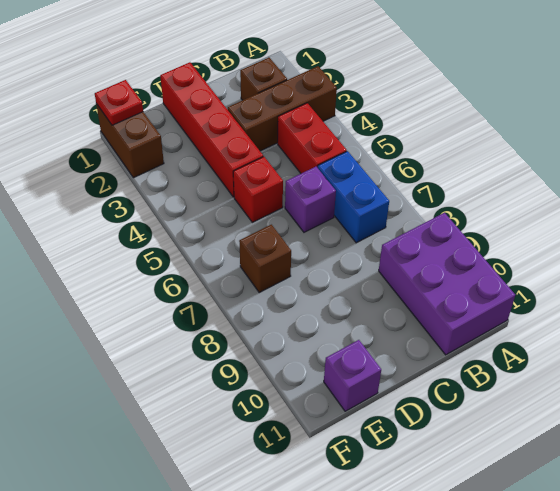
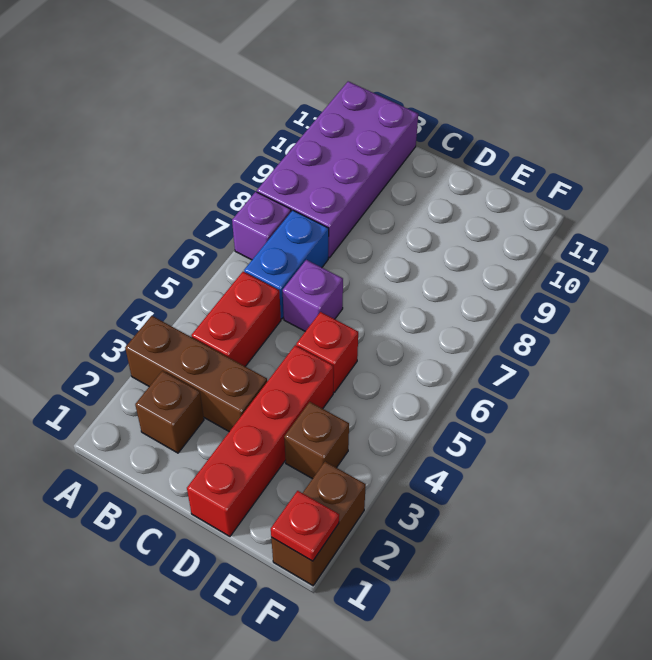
purple 2x3 brick [379,213,515,355] -> purple 2x4 brick [257,81,418,258]
brown 1x1 brick [239,225,291,292] -> brown 1x1 brick moved to [284,402,349,479]
purple 1x1 brick [324,340,381,411] -> purple 1x1 brick moved to [232,192,291,260]

